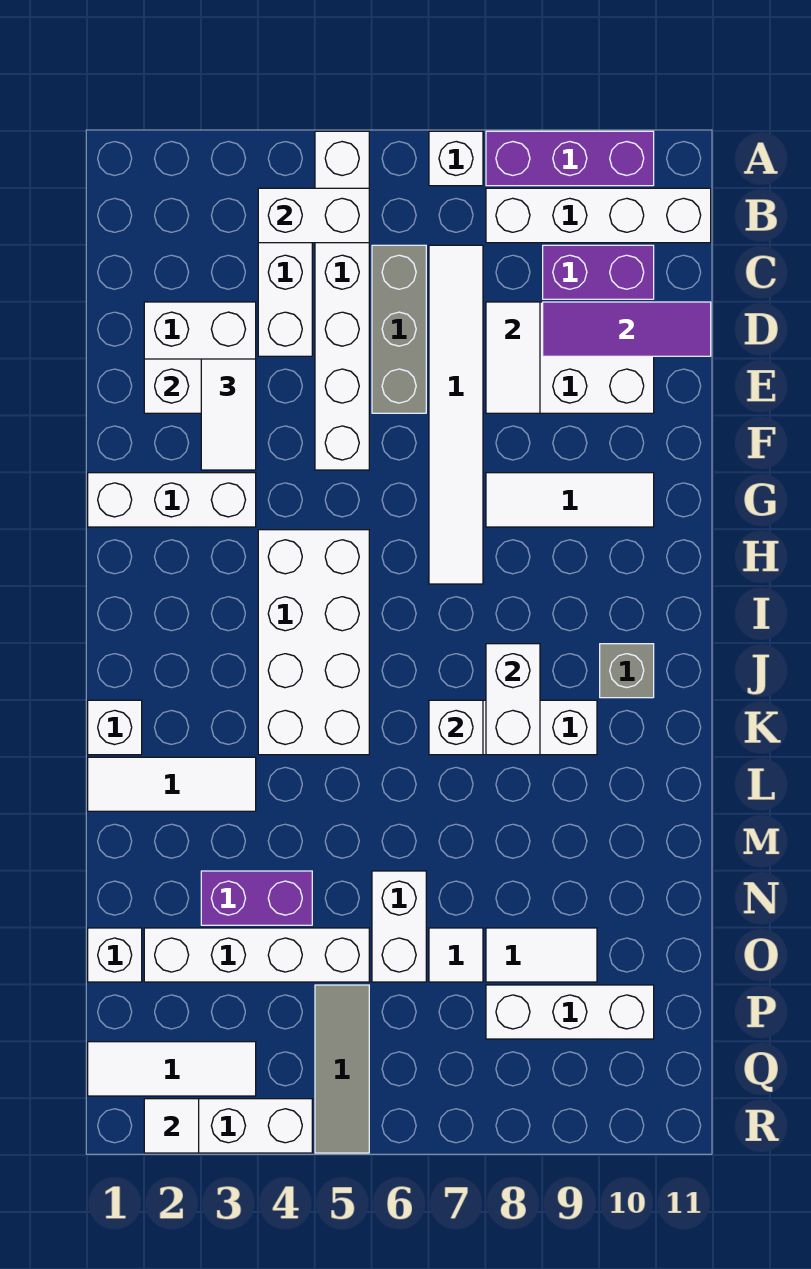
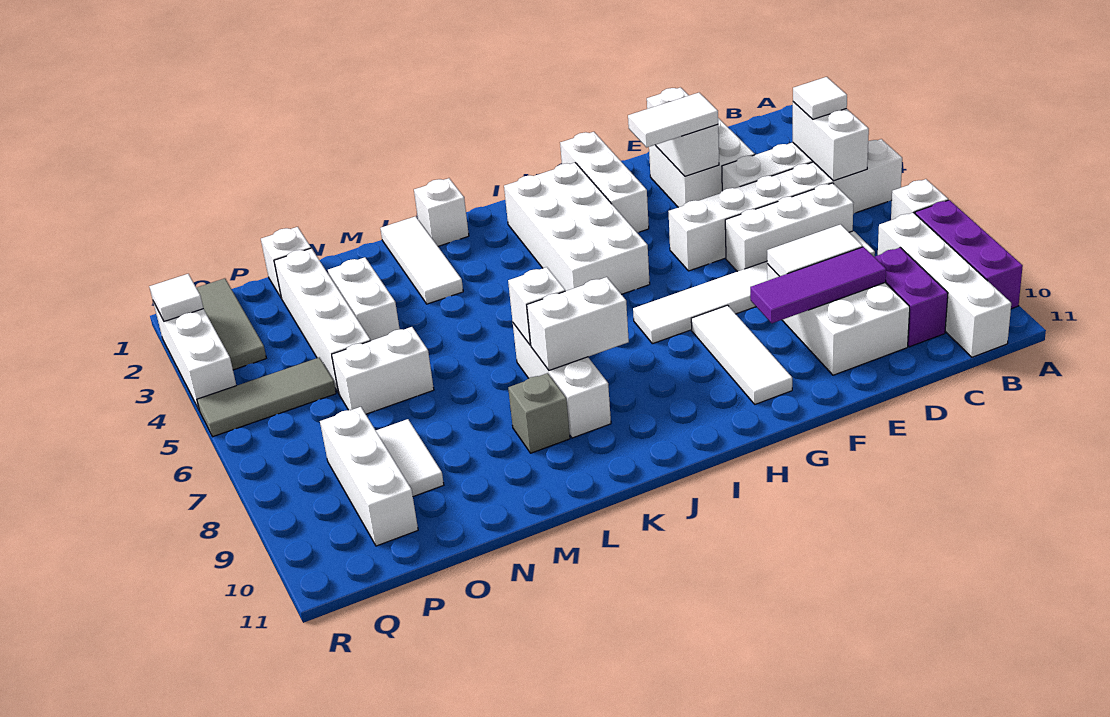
grey 1x3 brick [372,245,426,413] -> white 1x3 brick [725,183,854,272]
purple 1x3 tile [543,302,711,356] -> purple 1x3 tile turned to [750,247,886,323]
white 2x4 brick [258,530,369,755] -> white 2x4 brick turned to [504,163,650,294]
grey 1x1 brick [600,644,654,698] -> grey 1x1 brick moved to [508,373,570,453]
purple 1x2 brick [201,871,312,925] -> white 1x2 brick [328,257,400,341]
white 1x1 tile [429,928,483,982] -> white 1x1 tile moved to [793,77,847,119]
white 1x3 tile [88,1042,256,1096] -> grey 1x3 tile [197,278,266,370]

